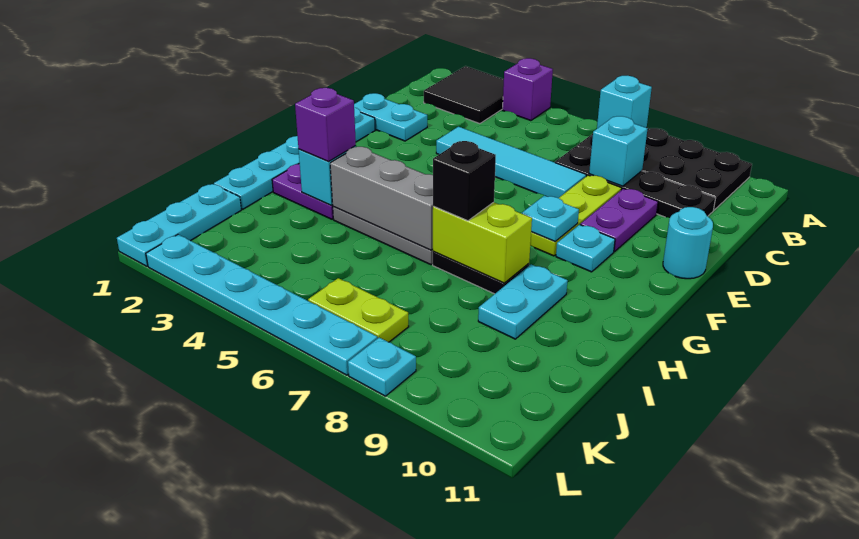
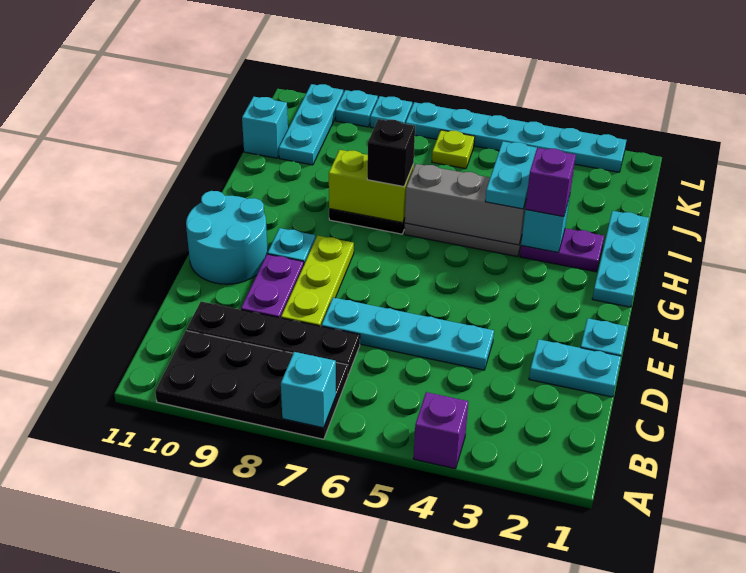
black 2x2 tile [424,66,504,124] -> none
cyan 1x1 brick [589,116,648,186] -> cyan 1x1 brick moved to [242,97,288,158]
cyan 1x4 tile [436,127,586,198] -> cyan 1x4 plate [322,298,494,370]
cyan 1x1 round brick [663,207,713,279] -> cyan 2x2 round brick [186,191,268,284]
cyan 1x1 plate [522,196,579,241] -> cyan 1x1 plate moved to [336,90,378,127]
cyan 1x2 plate [478,264,568,339] -> cyan 1x2 plate moved to [485,141,537,209]
cyan 1x3 plate [117,184,241,266] -> cyan 1x3 plate moved to [279,84,343,165]
lime 1x2 plate [308,278,409,342] -> lime 1x1 plate [432,130,475,169]

